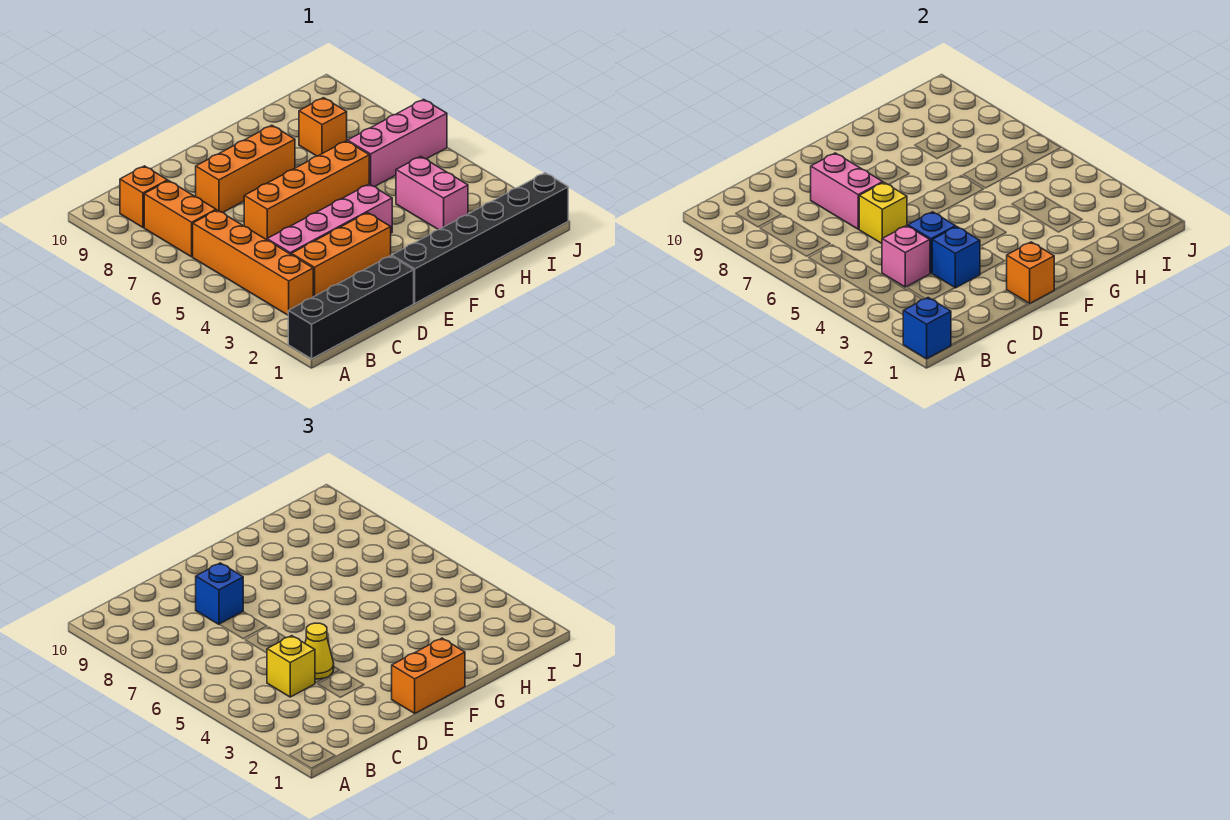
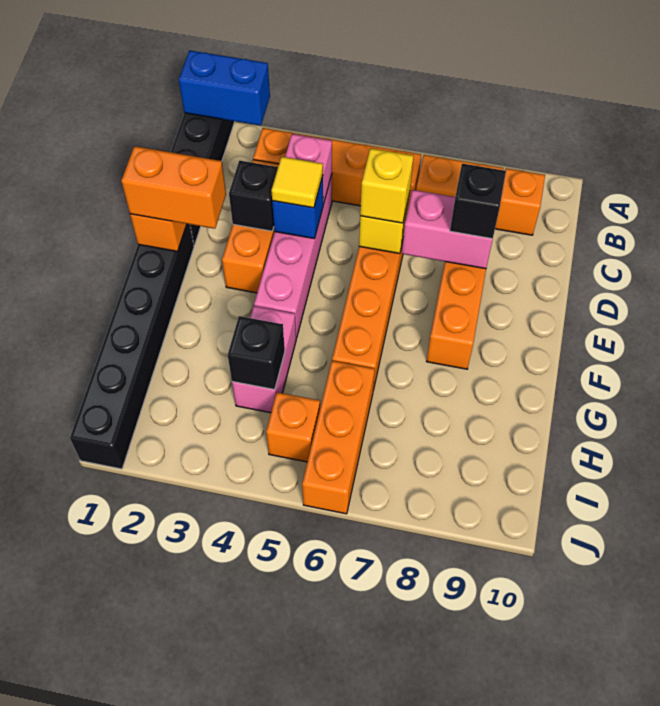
blue 1x1 brick [903,298,951,359] -> blue 1x2 brick [179,50,270,126]
yellow 1x1 brick [267,636,315,697] -> yellow 1x1 brick moved to [360,148,413,223]
blue 1x1 brick [932,227,980,288] -> black 1x1 brick [229,160,278,231]
yellow 1x1 cone [305,623,334,679] -> yellow 1x1 tile [271,157,323,208]
blue 1x1 brick [196,563,243,624] -> black 1x1 brick [450,164,506,239]
orange 1x2 brick [392,638,465,713] -> orange 1x2 brick turned to [121,146,226,229]
pink 1x2 brick [396,156,468,230] -> pink 1x2 brick turned to [232,306,296,413]
none -> black 1x1 brick [228,316,285,390]
pink 1x3 brick [348,99,447,187] -> orange 1x3 brick [302,361,375,514]
orange 1x1 brick [299,98,347,156] -> orange 1x1 brick moved to [266,392,320,462]

